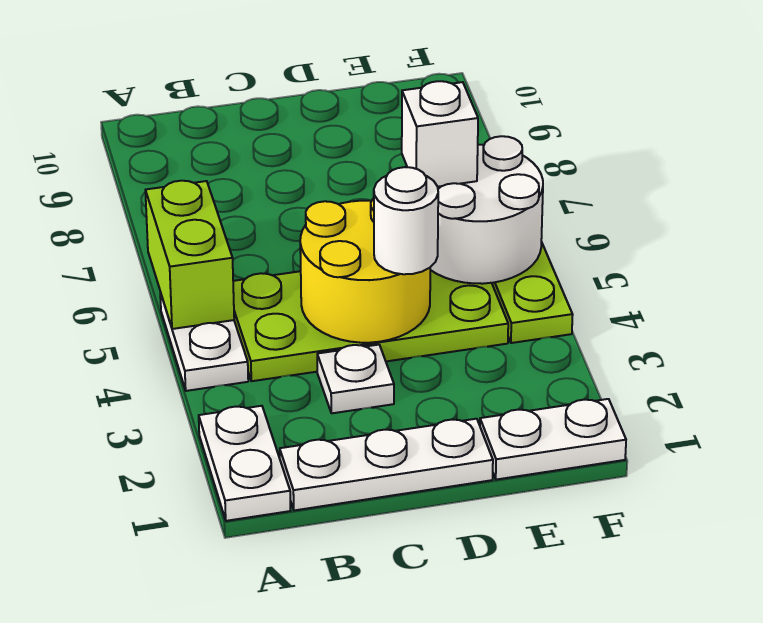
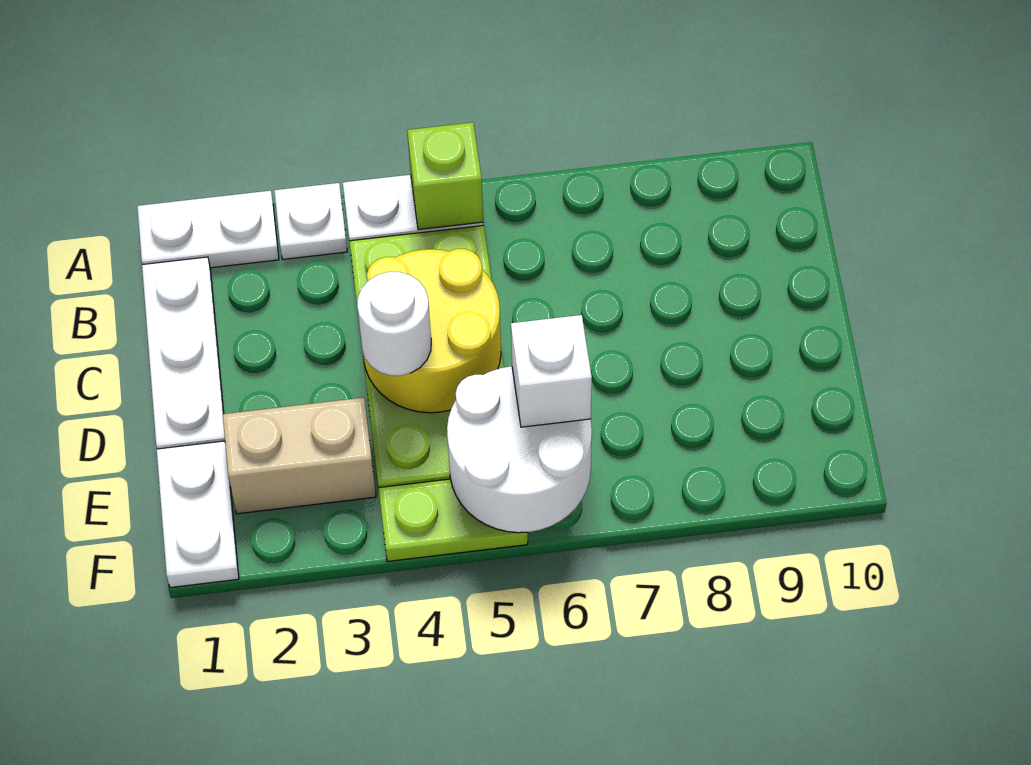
lime 1x2 brick [145,181,234,329] -> lime 1x1 brick [407,122,483,230]
white 1x1 plate [317,345,394,413] -> white 1x1 plate moved to [274,183,347,259]
none -> tan 1x2 brick [223,398,376,514]

